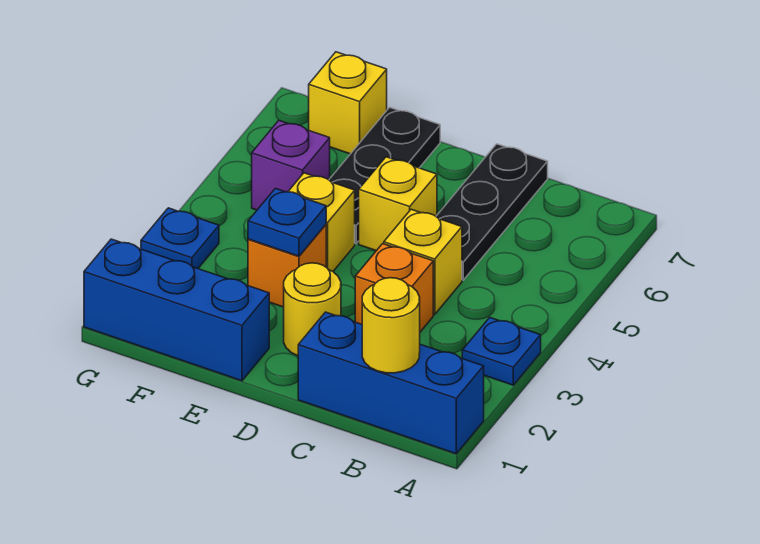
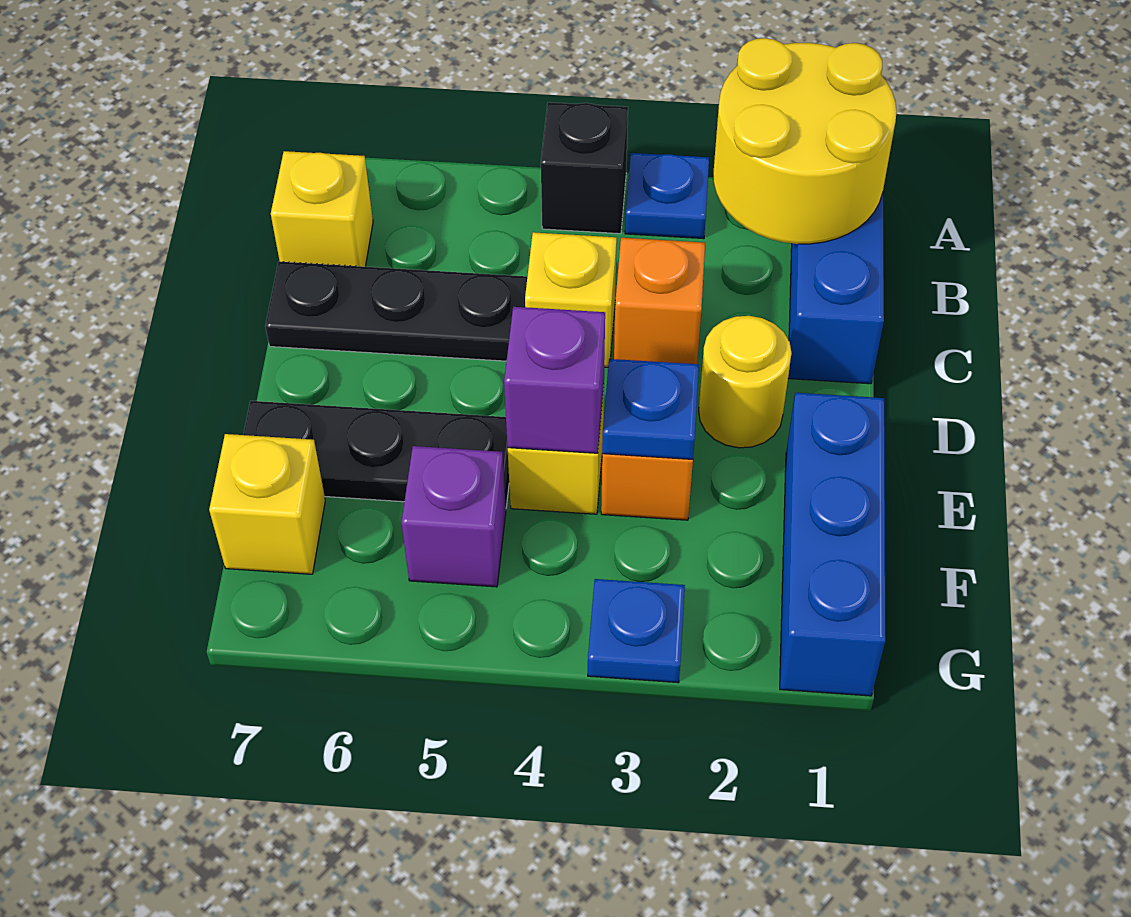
none -> black 1x1 brick [541,102,628,234]
yellow 1x1 round brick [362,278,420,373] -> yellow 2x2 round brick [713,38,897,244]
yellow 1x1 brick [359,157,437,251] -> yellow 1x1 brick moved to [271,151,373,267]
none -> purple 1x1 brick [504,307,605,453]

